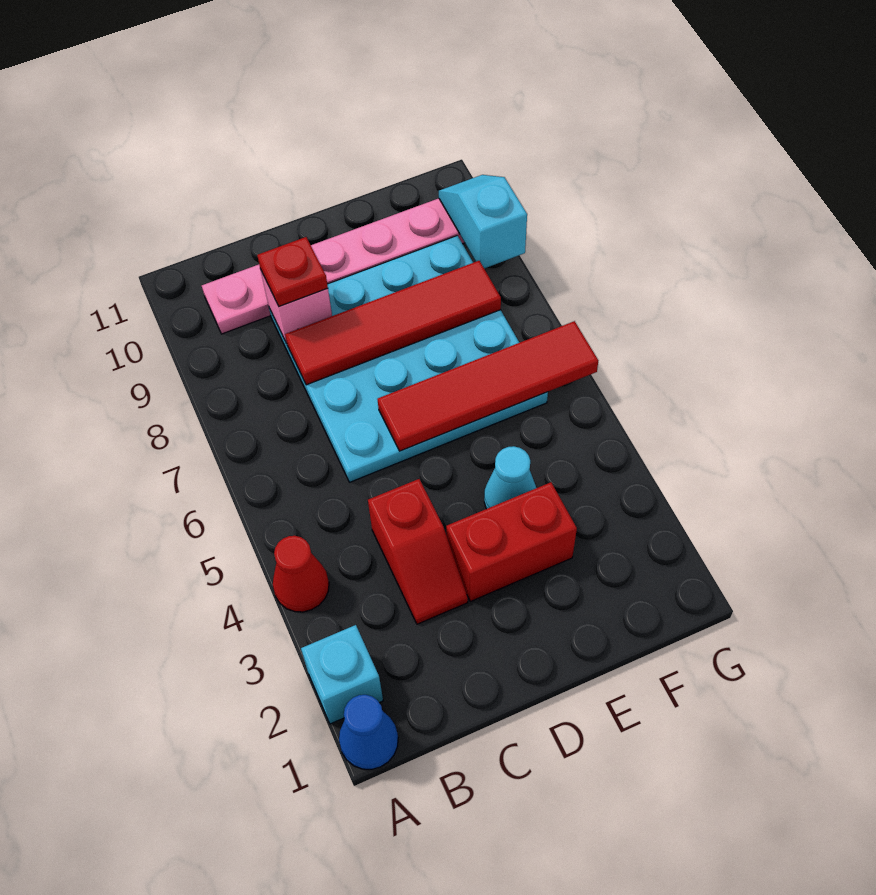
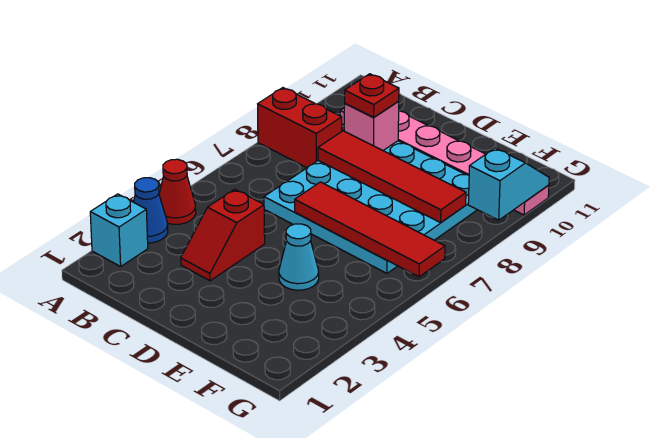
blue 1x1 cone [339,695,398,769] -> blue 1x1 cone moved to [134,178,168,243]
red 1x2 brick [446,482,577,601] -> red 1x2 brick moved to [258,88,342,168]

